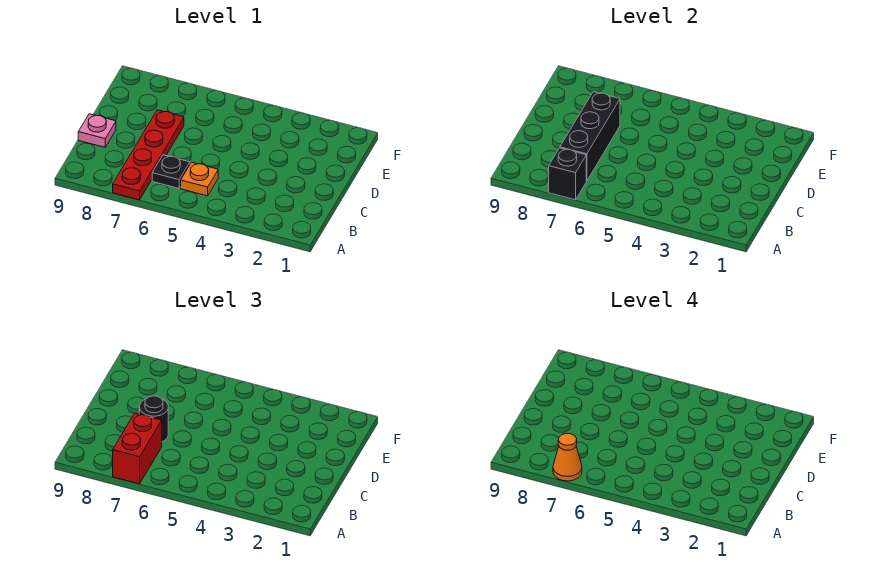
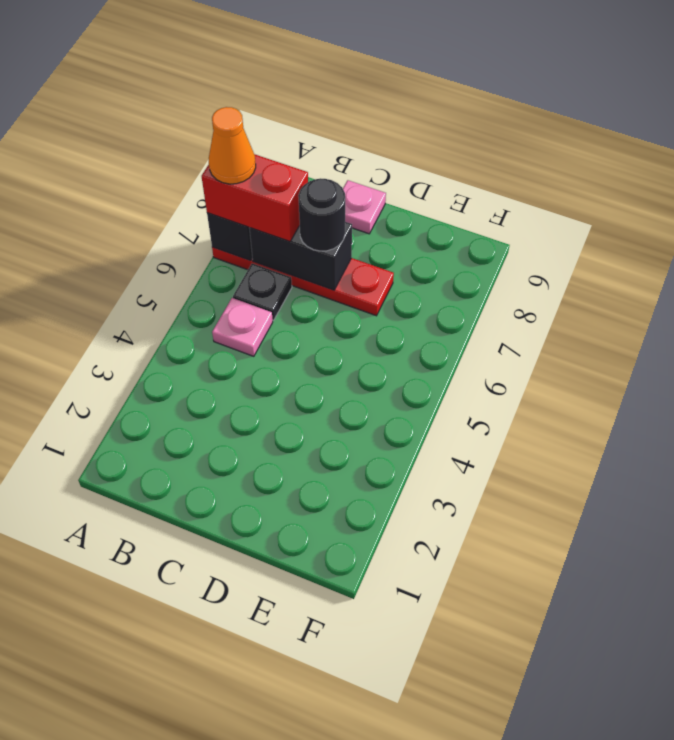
orange 1x1 plate [181,162,218,196] -> pink 1x1 plate [212,298,273,356]
black 1x3 brick [560,92,620,181] -> black 1x2 brick [249,222,352,290]

